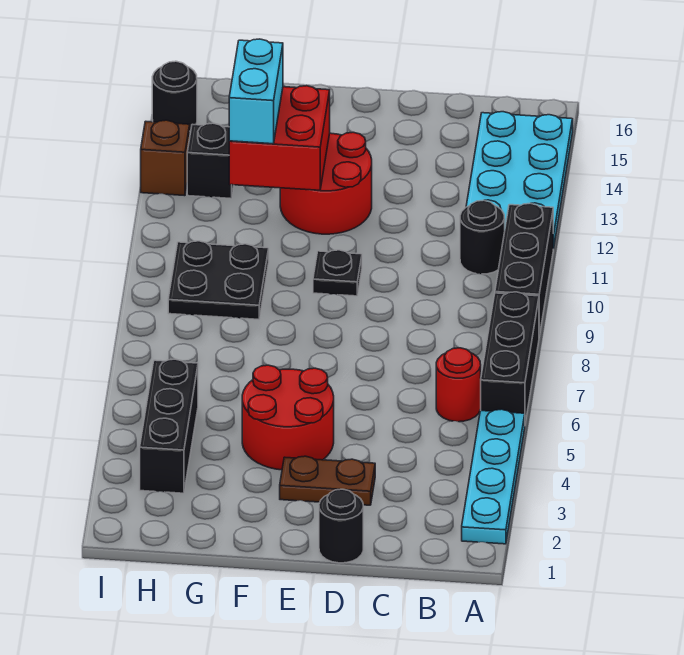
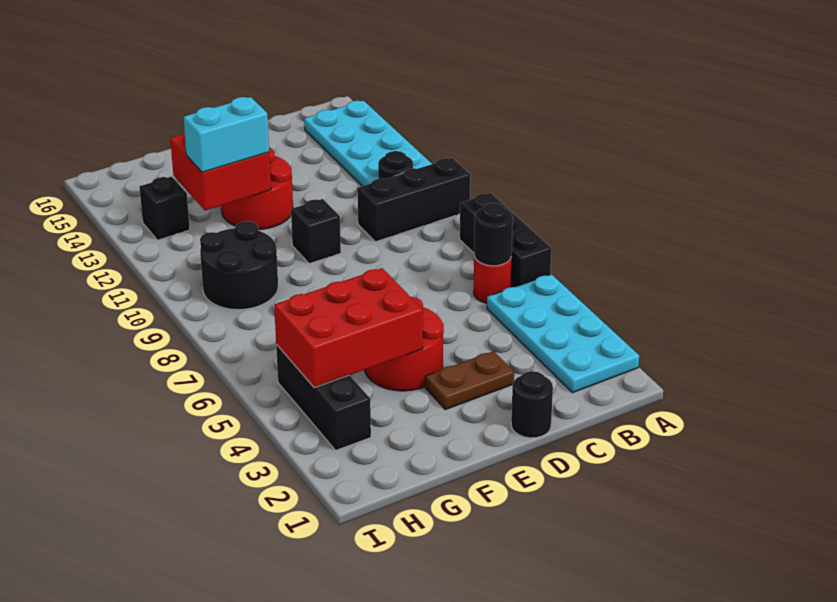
cyan 1x4 plate [462,409,525,544] -> cyan 2x4 plate [487,274,639,393]
black 1x3 brick [495,203,553,336] -> black 1x3 brick turned to [357,158,470,242]
black 1x1 plate [313,250,362,296] -> black 1x1 brick [291,199,341,264]
none -> red 2x3 brick [274,268,423,388]
black 2x2 plate [168,241,269,319] -> black 2x2 round brick [200,221,278,310]
cyan 1x2 brick [229,39,283,144] -> cyan 1x2 brick turned to [184,97,269,172]
brown 1x1 brick [141,120,190,196] -> none
black 1x1 round brick [152,61,197,131] -> black 1x1 round brick moved to [474,203,513,266]

